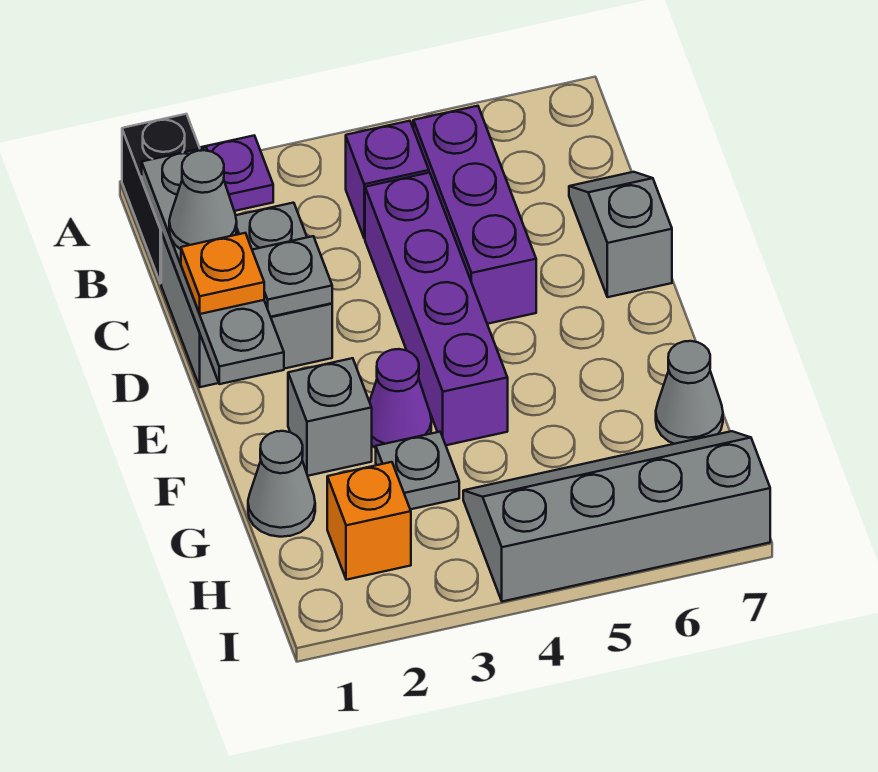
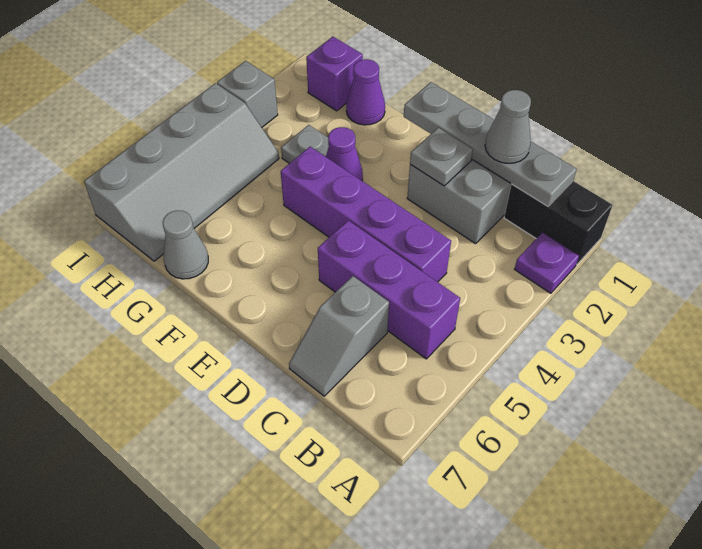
purple 1x1 brick [346,121,429,238] -> purple 1x1 brick moved to [306,37,363,111]
grey 1x2 slope [569,172,672,297] -> grey 1x2 slope turned to [289,276,389,396]
orange 1x1 plate [181,233,264,314] -> none
grey 1x1 brick [288,358,372,476] -> grey 1x1 brick moved to [217,61,278,127]
grey 1x1 cone [248,431,315,537] -> purple 1x1 cone [346,59,385,125]
orange 1x1 brick [327,462,411,580] -> none

